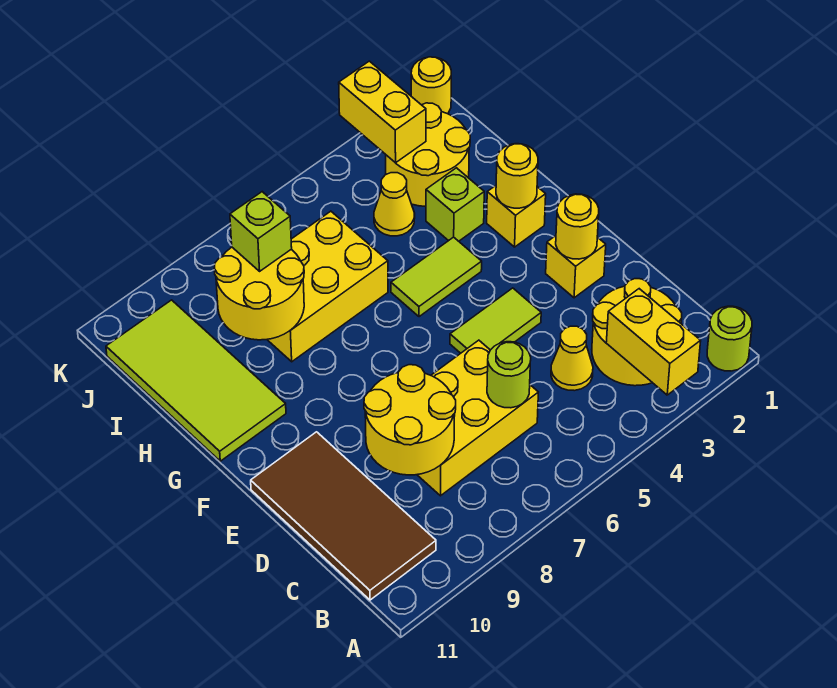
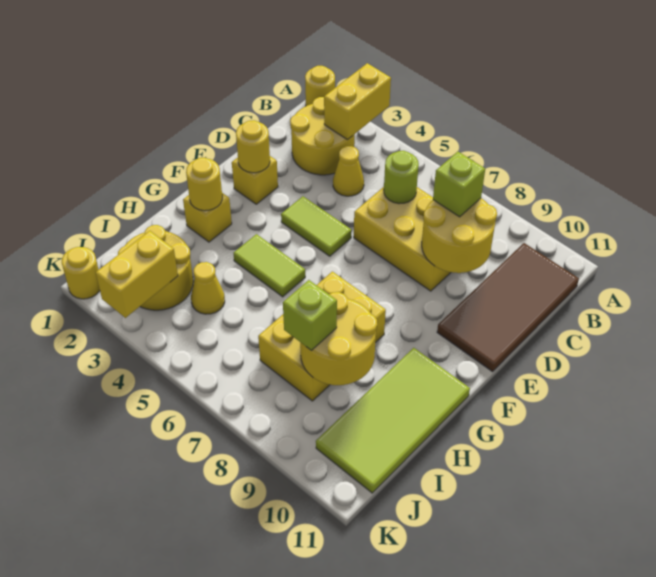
lime 1x1 round brick [707,306,752,371] -> yellow 1x1 round brick [305,66,335,106]
lime 1x1 brick [426,168,484,241] -> lime 1x1 brick moved to [433,152,485,217]
yellow 2x3 brick [267,211,388,362] -> yellow 2x3 brick turned to [258,272,386,401]

